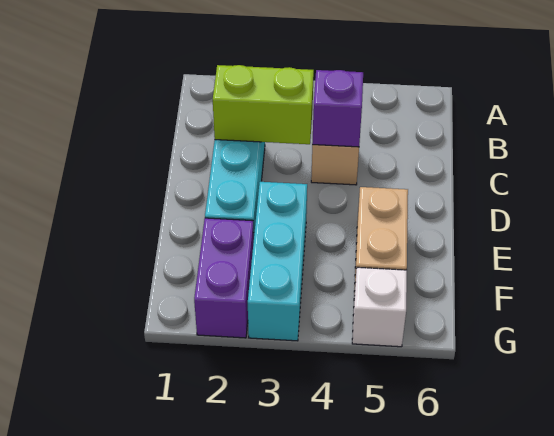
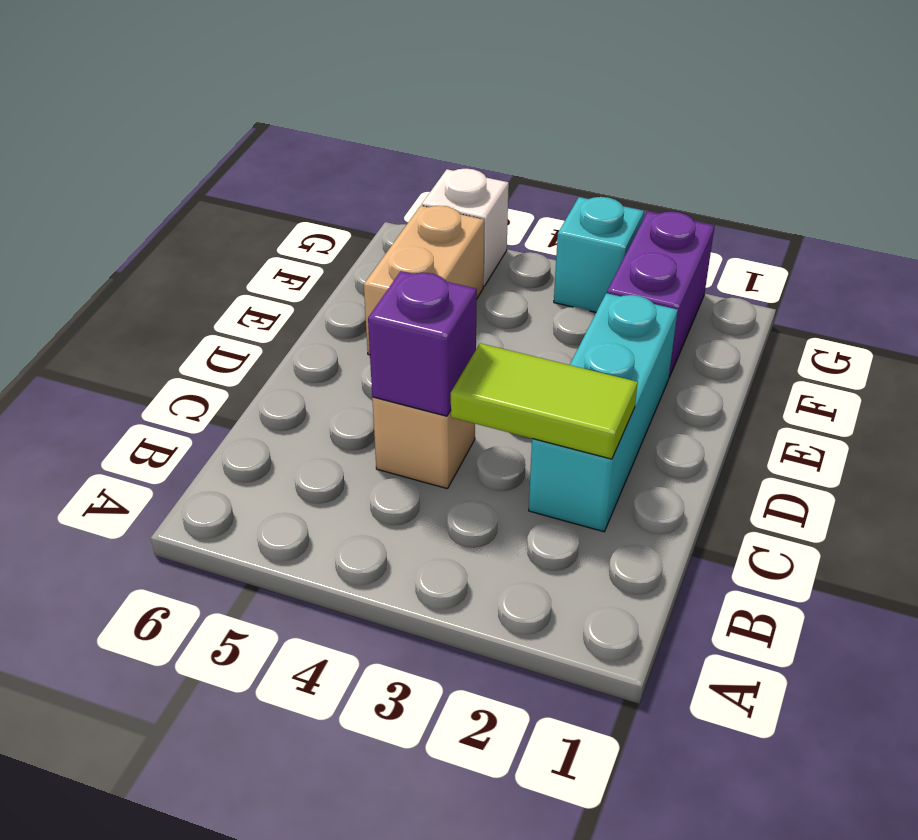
lime 1x2 brick [213,65,314,144] -> lime 1x2 tile [451,343,638,459]
cyan 1x3 brick [248,182,307,341] -> cyan 1x1 brick [554,197,644,312]

